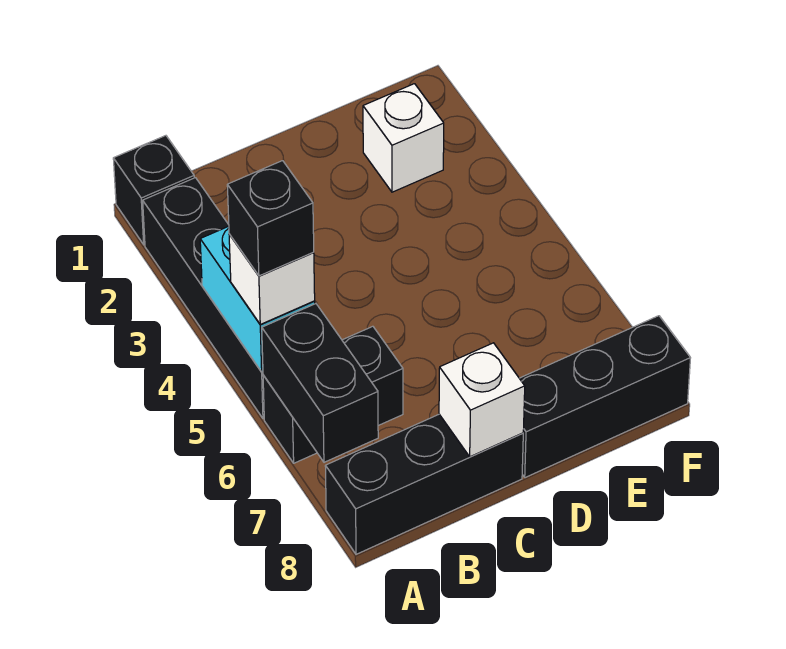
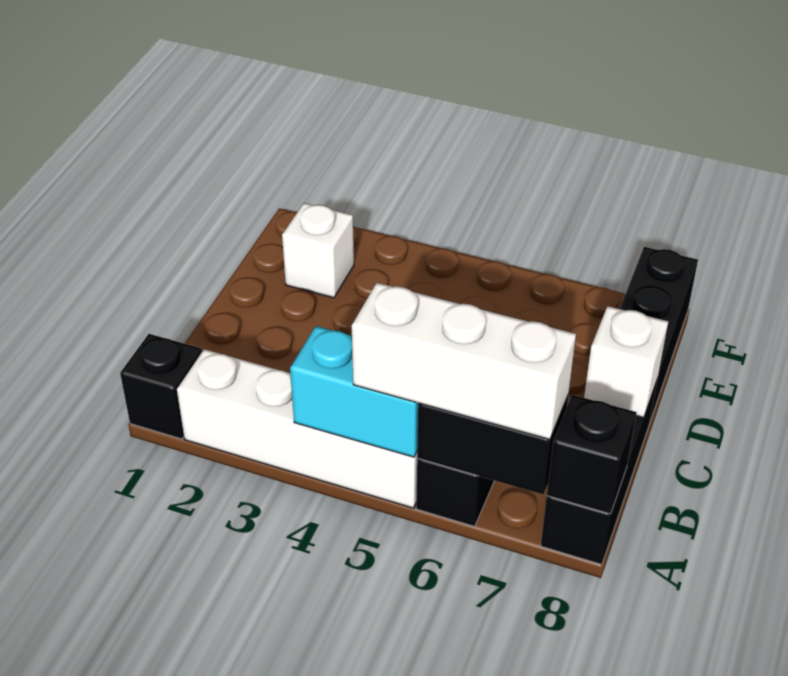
black 1x4 brick [143,178,264,419] -> white 1x4 brick [177,349,417,508]
white 1x1 brick [229,234,315,324] -> white 1x3 brick [352,283,576,439]
black 1x1 brick [227,161,314,276] -> black 1x1 brick moved to [547,395,637,514]

